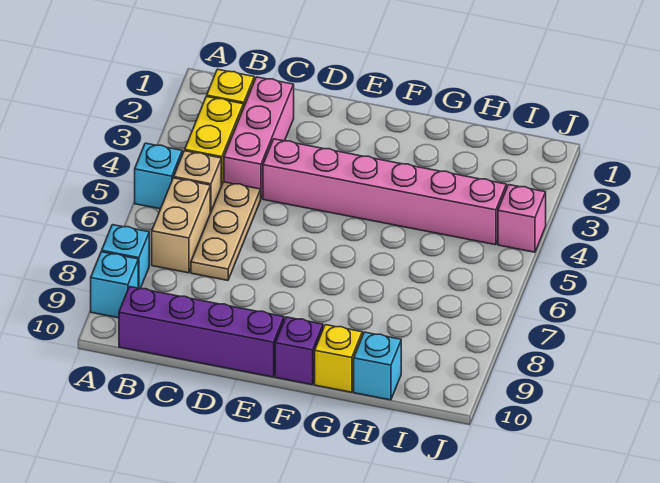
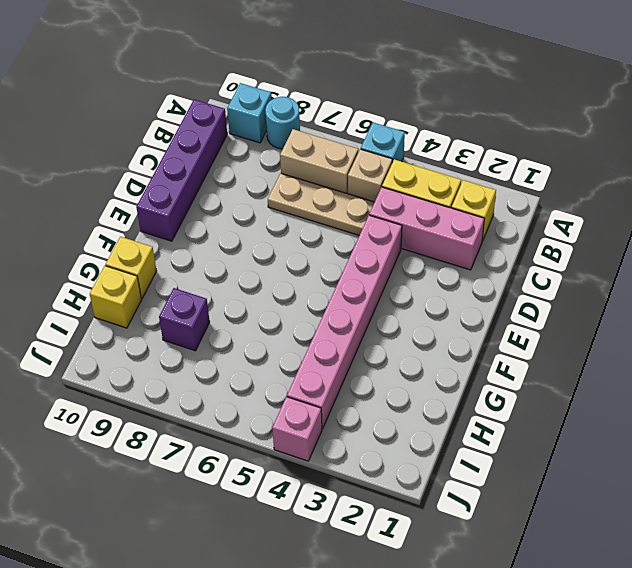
cyan 1x1 brick [102,225,149,289] -> cyan 1x1 round brick [265,97,300,149]
purple 1x1 brick [275,317,323,385] -> purple 1x1 brick moved to [159,288,210,351]
cyan 1x1 brick [354,332,401,400] -> yellow 1x1 brick [90,266,141,328]

